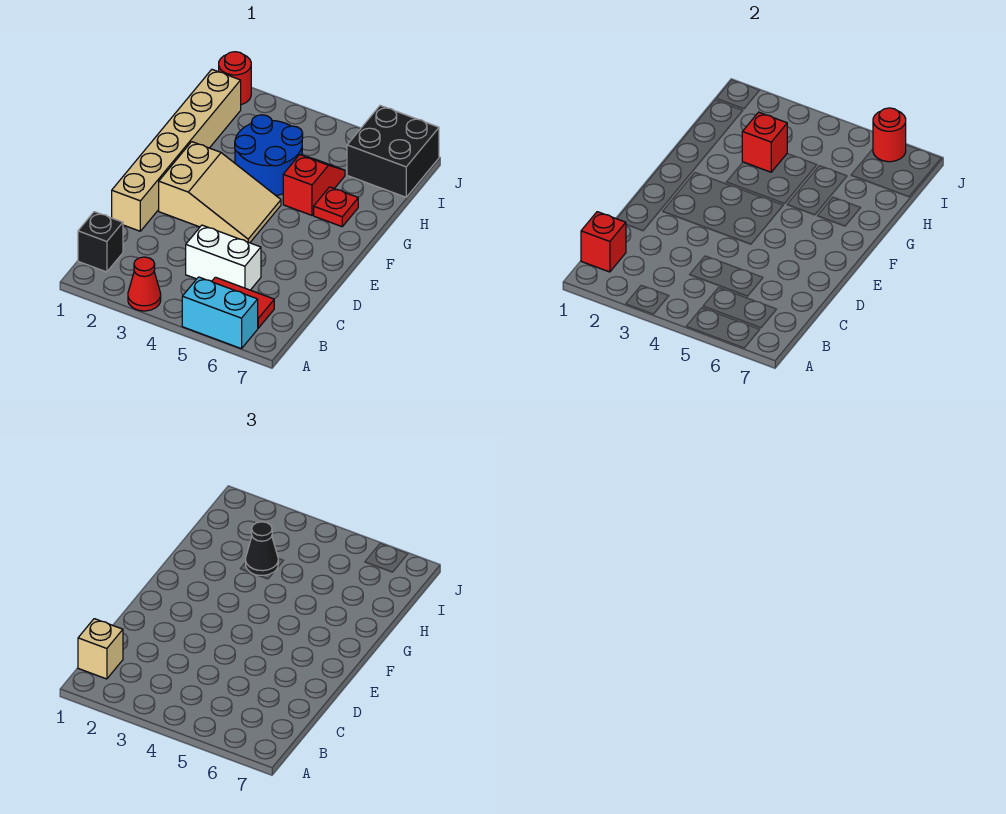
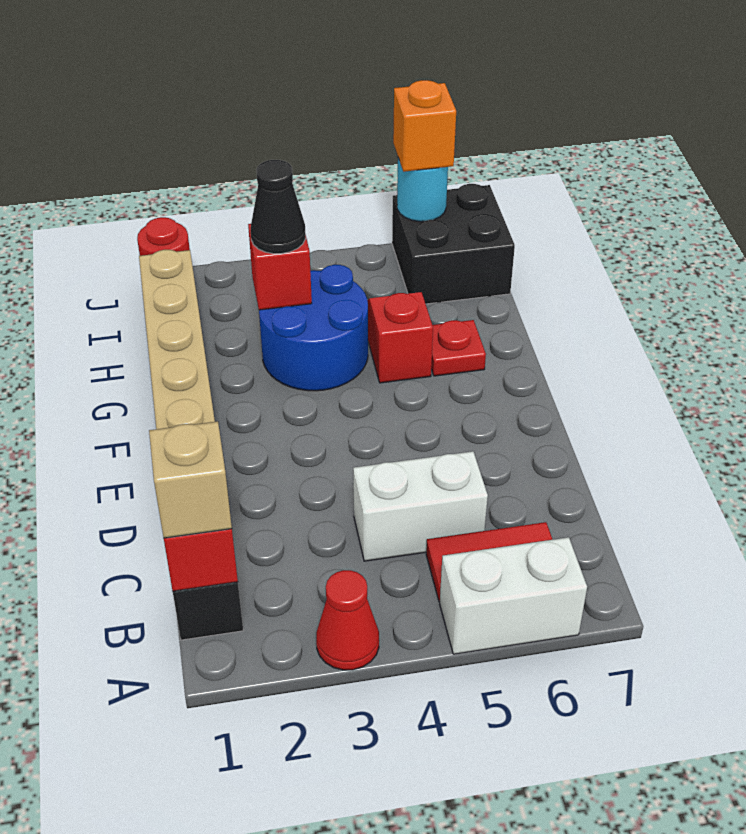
cyan 1x2 brick [182,277,258,349] -> white 1x2 brick [440,537,587,654]
tan 2x3 slope [159,142,281,243] -> none
red 1x1 round brick [873,108,906,162] -> cyan 1x1 round brick [397,158,448,222]
none -> orange 1x1 brick [393,80,456,172]

